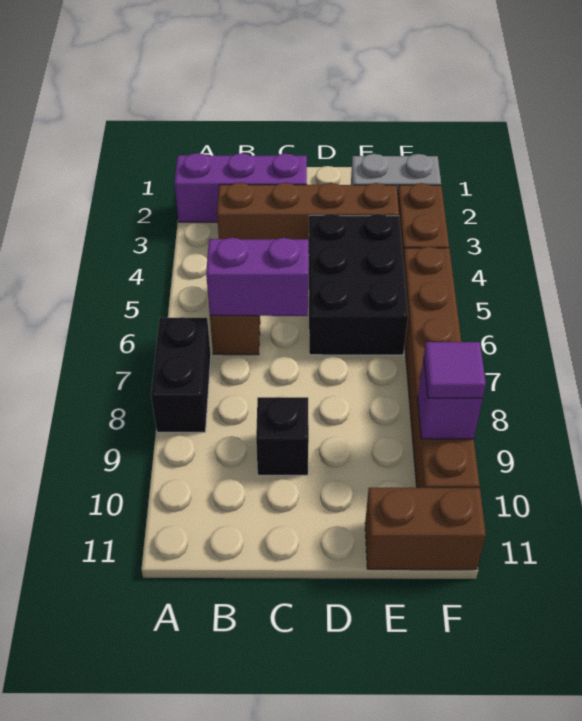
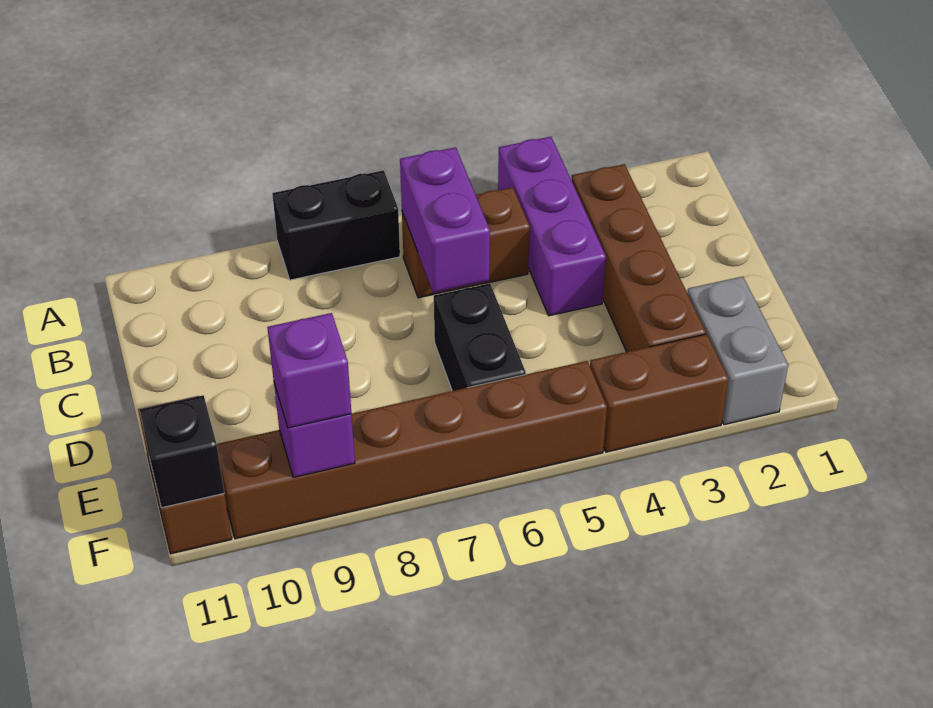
purple 1x3 brick [174,153,307,222] -> purple 1x3 brick moved to [498,137,606,316]
black 1x1 brick [256,397,309,475] -> black 1x1 brick moved to [140,395,224,508]
black 2x3 brick [308,214,408,355] -> black 1x2 brick [434,283,526,391]
purple 1x1 tile [424,342,486,399] -> purple 1x1 brick [267,313,351,428]

